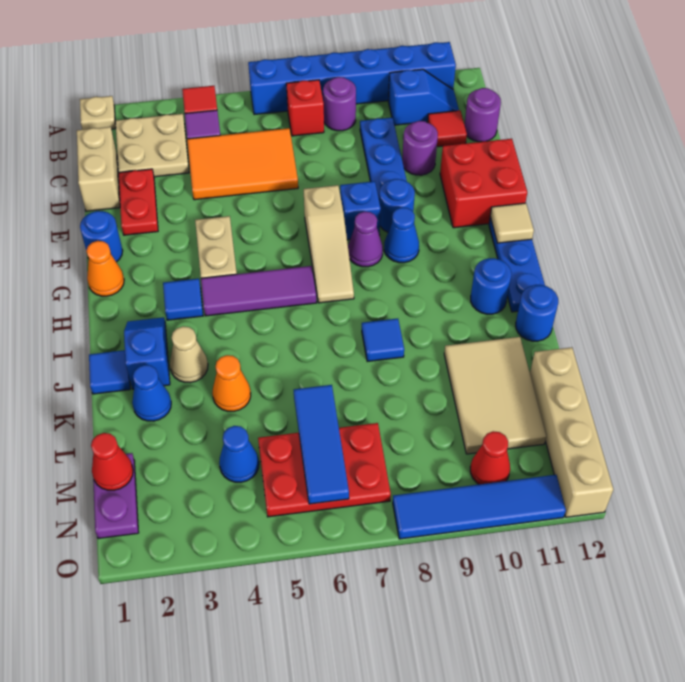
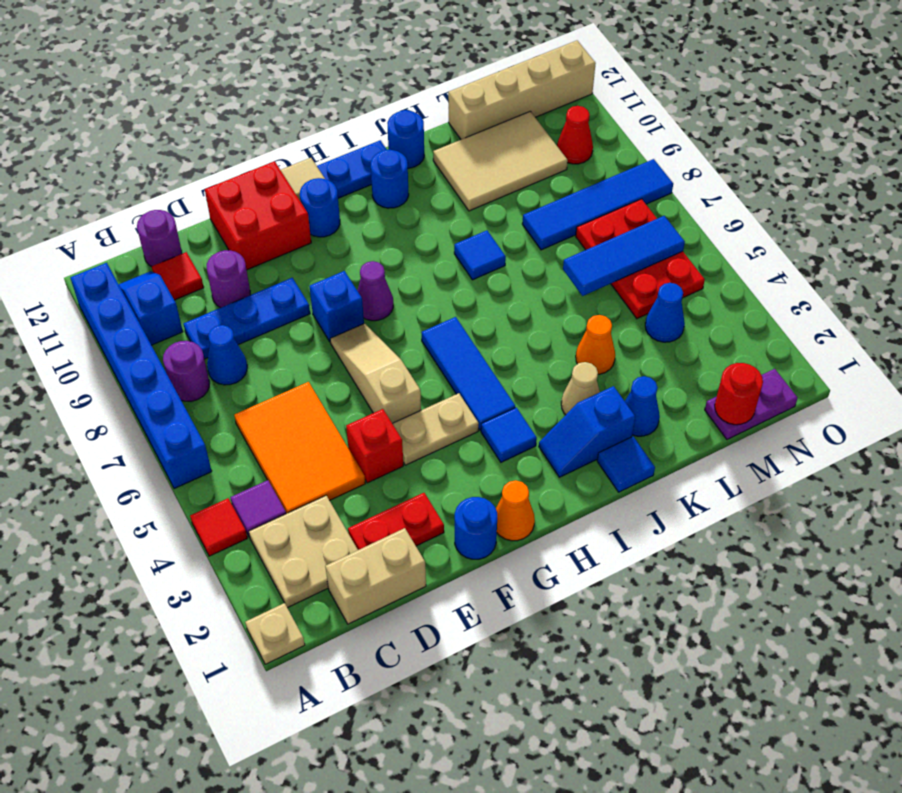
red 1x1 brick [286,80,324,136] -> red 1x1 brick moved to [346,409,403,483]
tan 1x3 slope [304,185,354,303] -> tan 1x3 slope turned to [330,323,421,423]
blue 1x1 round brick [379,179,415,232] -> blue 1x1 round brick moved to [300,178,340,237]
blue 1x1 cone [384,207,419,263] -> blue 1x1 cone moved to [207,325,247,385]
purple 1x3 tile [201,266,317,316] -> blue 1x3 tile [421,317,515,431]
red 1x1 cone [91,433,133,490] -> red 1x1 round brick [715,363,763,425]
blue 1x4 tile [393,475,566,539] -> blue 1x4 tile turned to [522,159,673,250]

